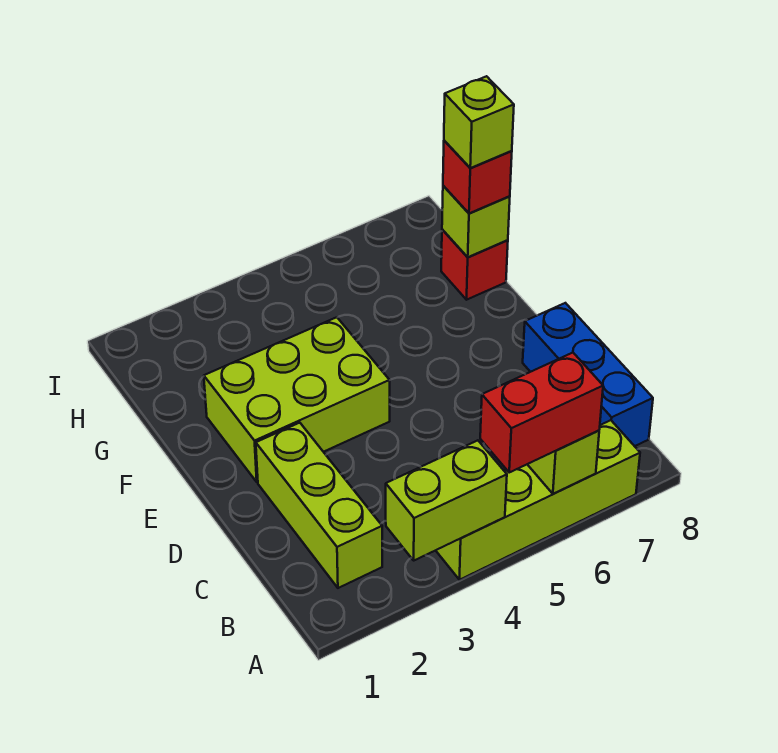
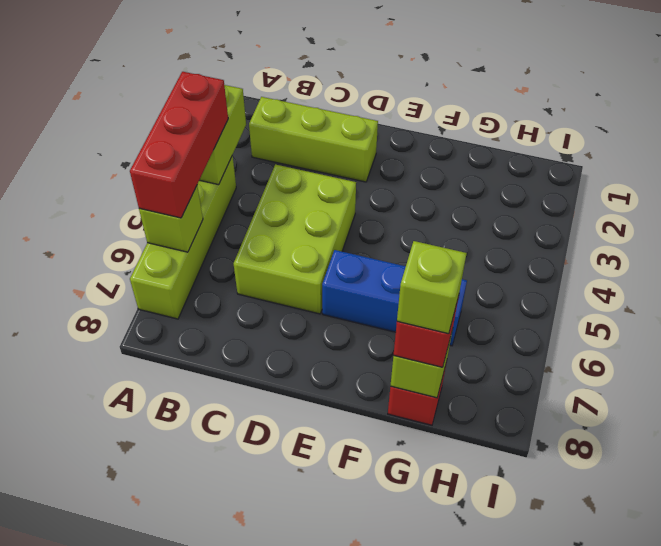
red 1x2 brick [480,353,603,472] -> red 1x3 brick [130,72,228,218]
blue 1x3 brick [523,303,653,446] -> blue 1x3 brick moved to [322,250,467,346]
lime 2x3 brick [204,317,390,482] -> lime 2x3 brick moved to [234,164,356,314]

